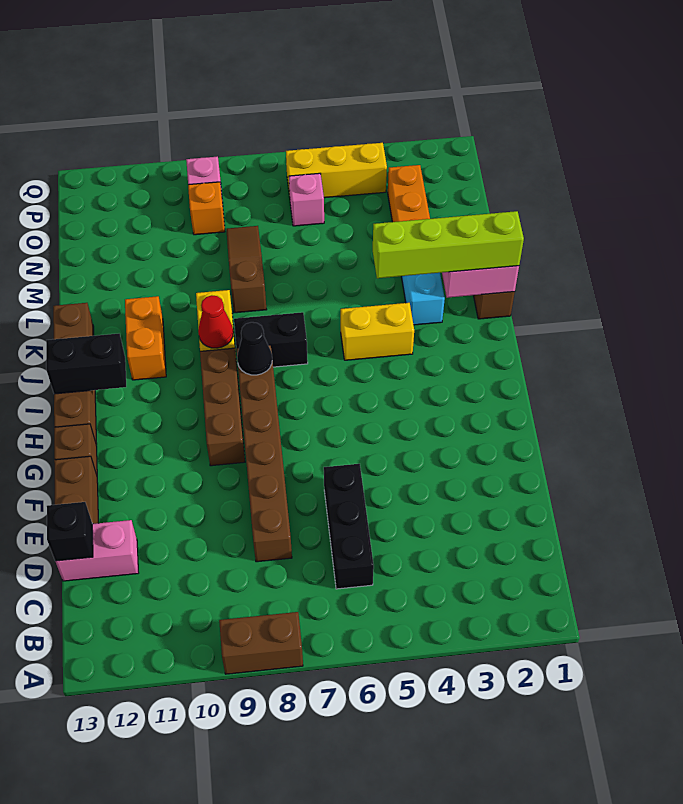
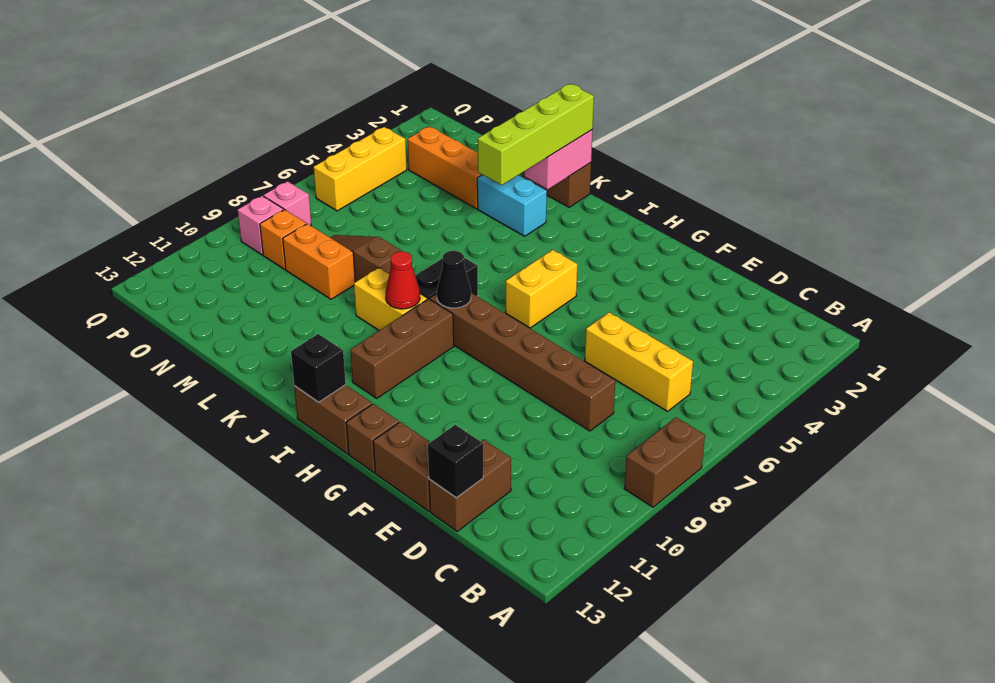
black 1x3 brick [324,464,374,589] -> yellow 1x3 brick [585,312,693,411]
pink 1x2 brick [55,520,138,581] -> brown 1x2 brick [429,440,511,531]
brown 1x3 brick [200,348,245,466] -> brown 1x3 brick turned to [350,299,454,398]
brown 1x4 brick [53,303,97,444] -> brown 1x2 brick [294,385,372,454]
black 1x2 brick [46,334,126,394] -> black 1x1 brick [291,334,346,402]
yellow 1x2 brick [341,303,414,360] -> yellow 1x2 brick moved to [506,250,577,328]
orange 1x2 brick [125,296,166,380] -> orange 1x2 brick moved to [283,224,355,299]
pink 1x1 brick [289,173,324,226] -> pink 1x1 brick moved to [263,181,311,226]

